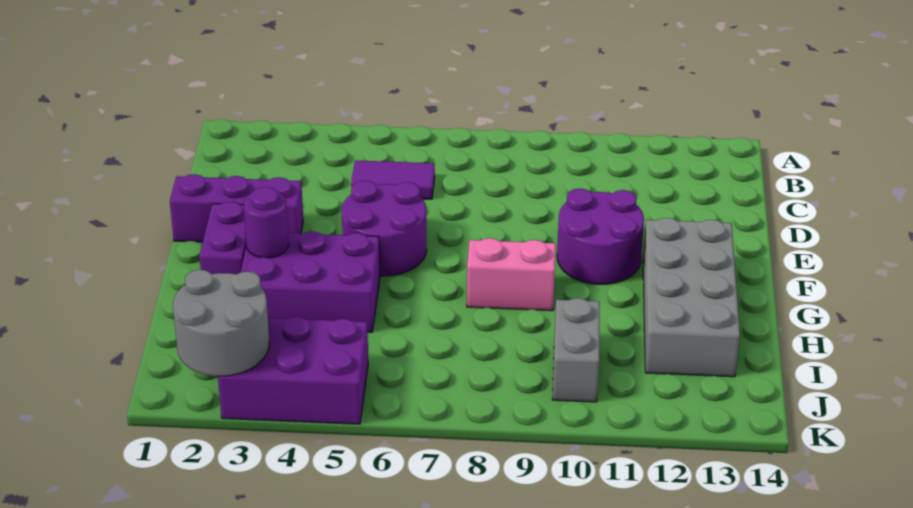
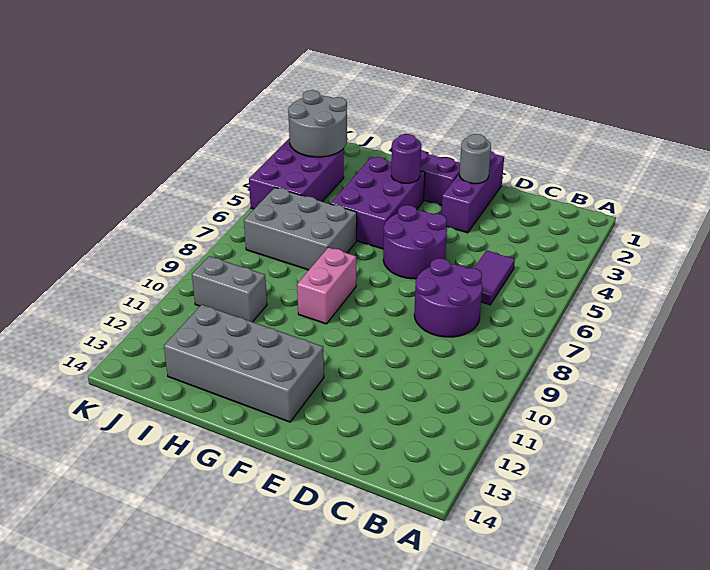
none -> grey 1x1 round brick [460,134,491,184]
purple 2x2 round brick [557,188,644,284] -> purple 2x2 round brick moved to [414,258,482,337]
none -> grey 2x3 brick [244,188,357,270]

